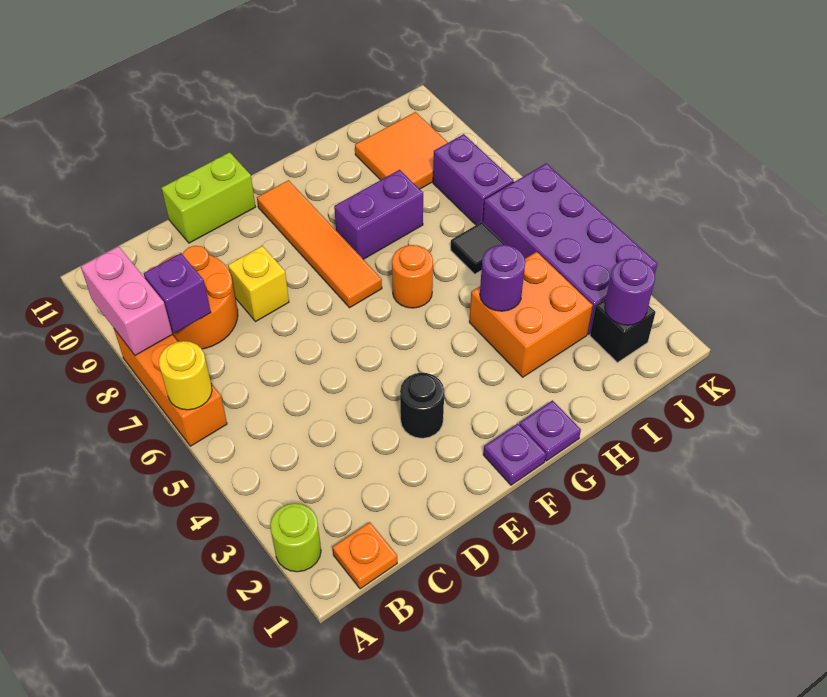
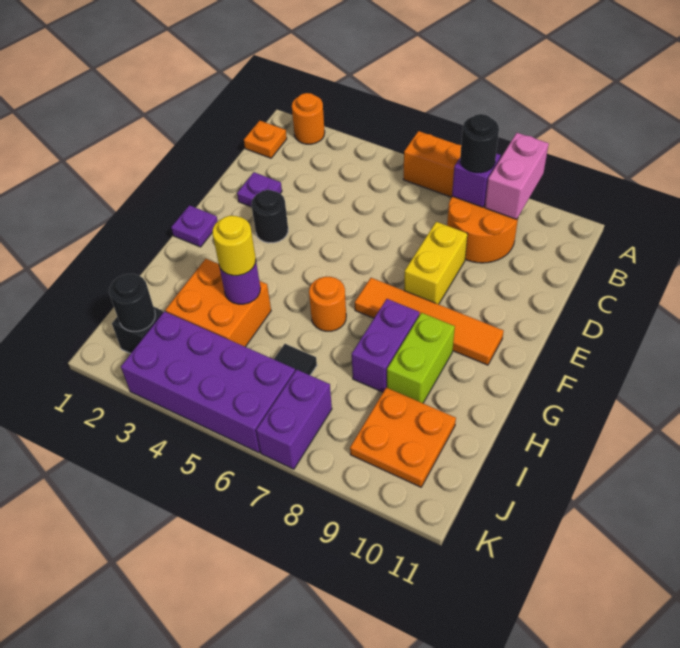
lime 1x1 round brick [270,503,321,572] -> orange 1x1 round brick [292,93,325,144]
yellow 1x1 round brick [159,341,212,410] -> yellow 1x1 round brick moved to [212,216,256,276]
pink 1x2 brick [81,246,172,355] -> pink 1x2 brick turned to [485,133,549,220]
none -> black 1x1 round brick [460,114,499,173]
yellow 1x1 brick [228,246,289,322] -> yellow 1x2 brick [404,222,468,304]
lime 1x2 brick [162,152,256,243] -> lime 1x2 brick moved to [387,313,455,403]
purple 1x1 plate [519,400,581,461] -> purple 1x1 plate moved to [237,172,282,207]
orange 2x2 tile [355,112,448,189] -> orange 2x2 plate [350,388,456,487]
purple 1x1 round brick [605,258,655,325] -> black 1x1 round brick [109,274,155,331]
purple 1x2 brick [433,134,514,225] -> purple 1x2 brick turned to [256,370,332,469]

